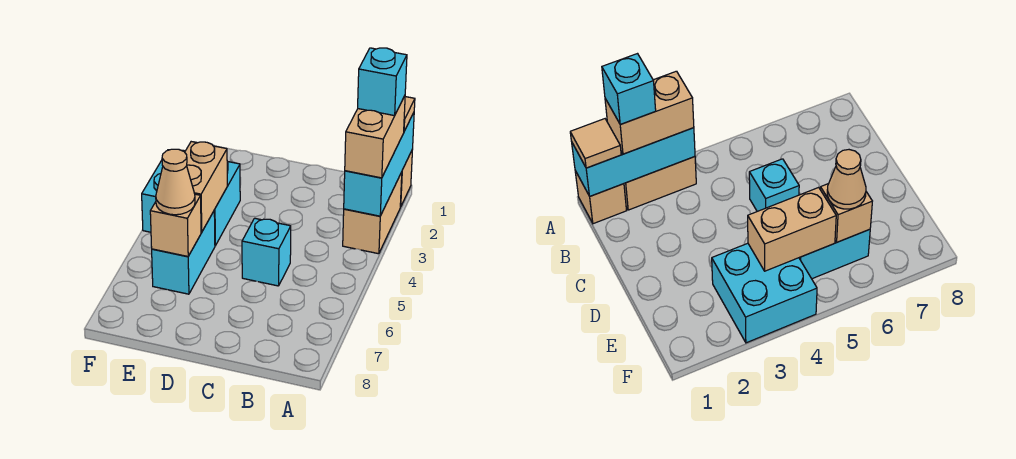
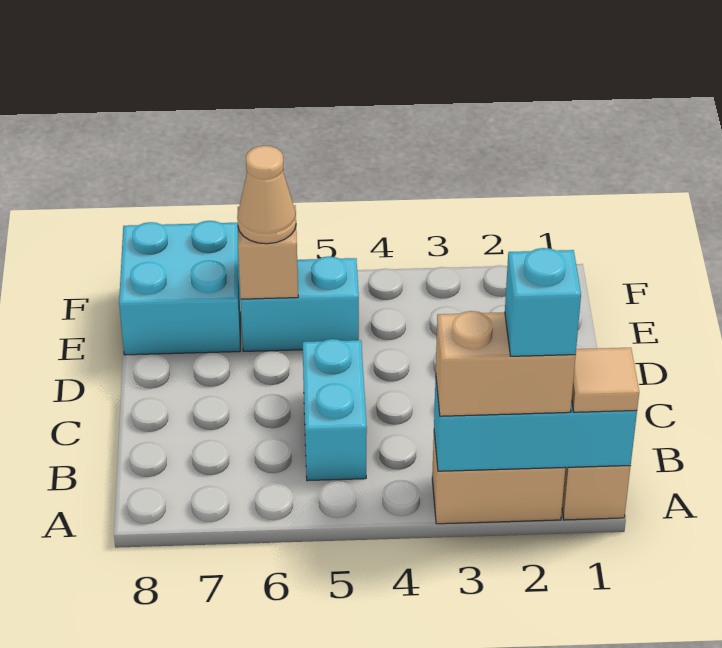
cyan 1x1 brick [242,218,291,286] -> cyan 1x2 brick [303,339,367,481]
cyan 2x2 brick [142,150,240,246] -> cyan 2x2 brick moved to [119,221,240,355]
tan 1x2 brick [185,142,227,232] -> none

